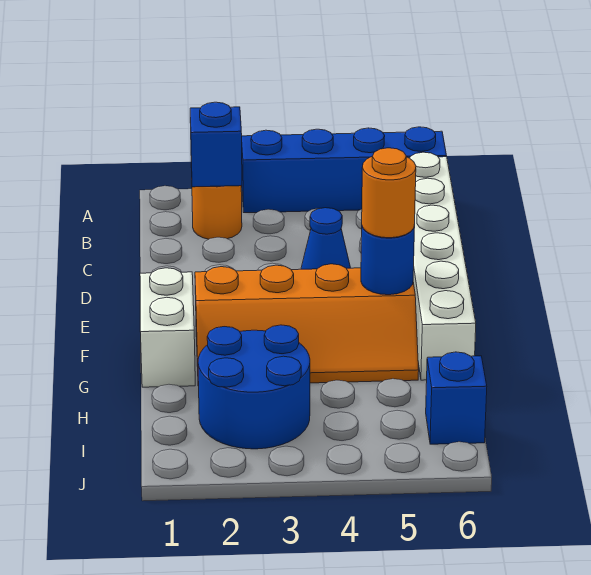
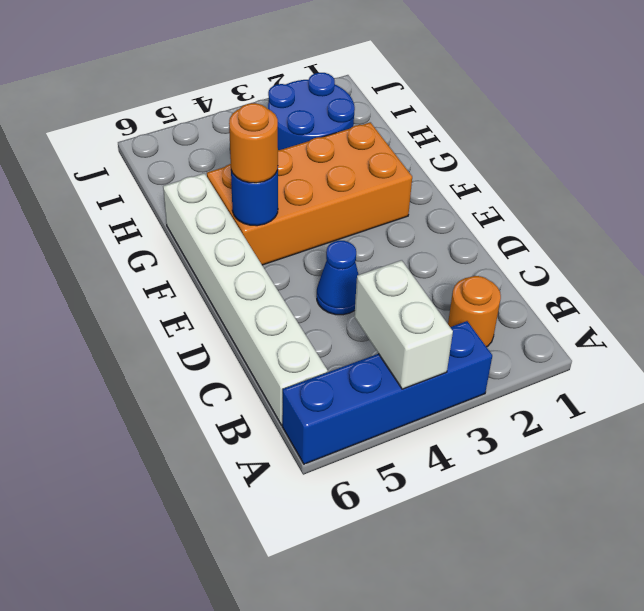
blue 1x1 brick [190,102,242,187] -> none
white 1x2 brick [140,268,195,387] -> white 1x2 brick moved to [354,260,453,389]
orange 2x4 slope [195,264,419,386] -> orange 2x4 brick [207,122,412,265]
blue 1x1 brick [426,352,487,444] -> none

